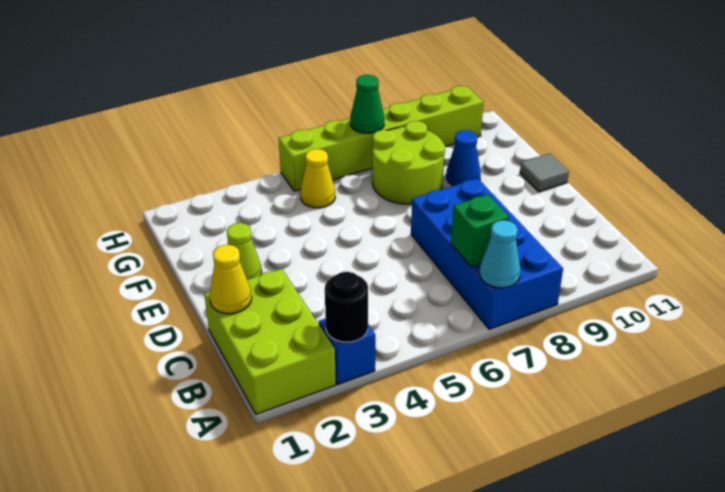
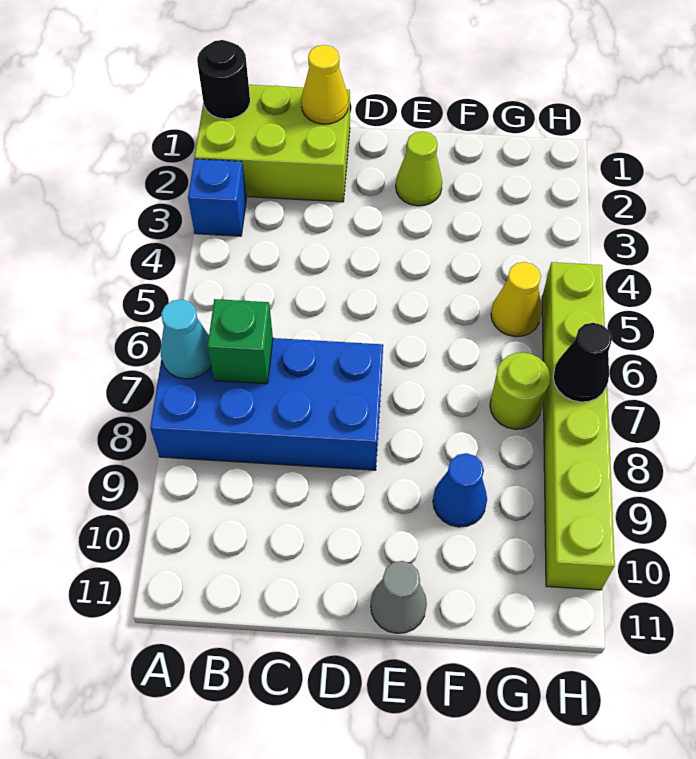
black 1x1 round brick [325,272,368,342] -> black 1x1 round brick moved to [197,40,250,119]
grey 1x1 tile [520,153,569,192] -> grey 1x1 cone [371,561,427,633]
lime 2x2 round brick [372,121,445,204] -> lime 1x1 round brick [490,352,550,429]
green 1x1 cone [350,75,384,133] -> black 1x1 cone [553,323,612,402]

